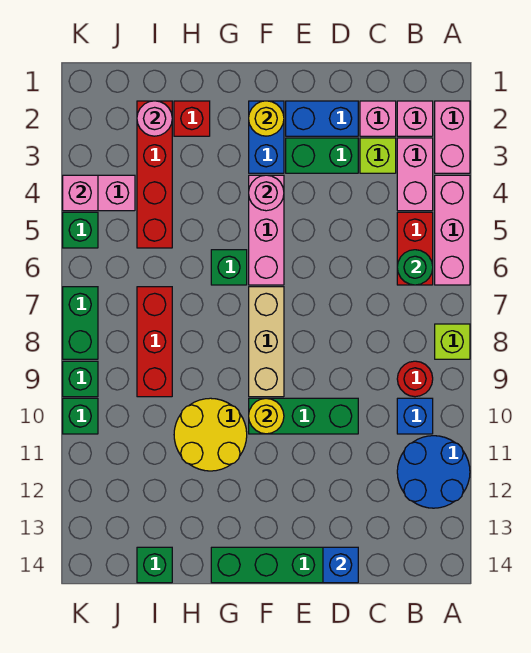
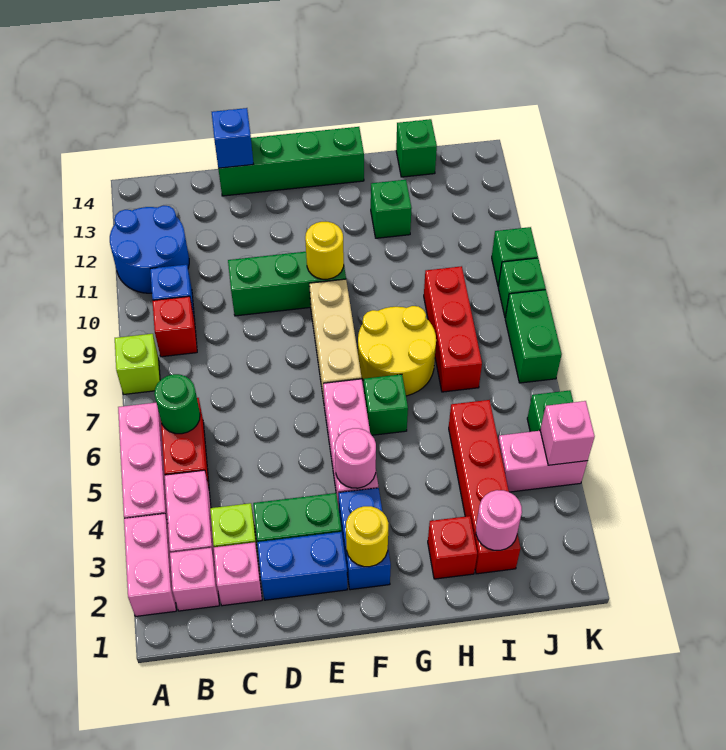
red 1x1 round brick [397,361,433,397] -> red 1x1 brick [152,296,197,357]
yellow 2x2 round brick [174,398,247,471] -> yellow 2x2 round brick moved to [358,306,436,396]
none -> green 1x1 brick [371,180,412,238]

